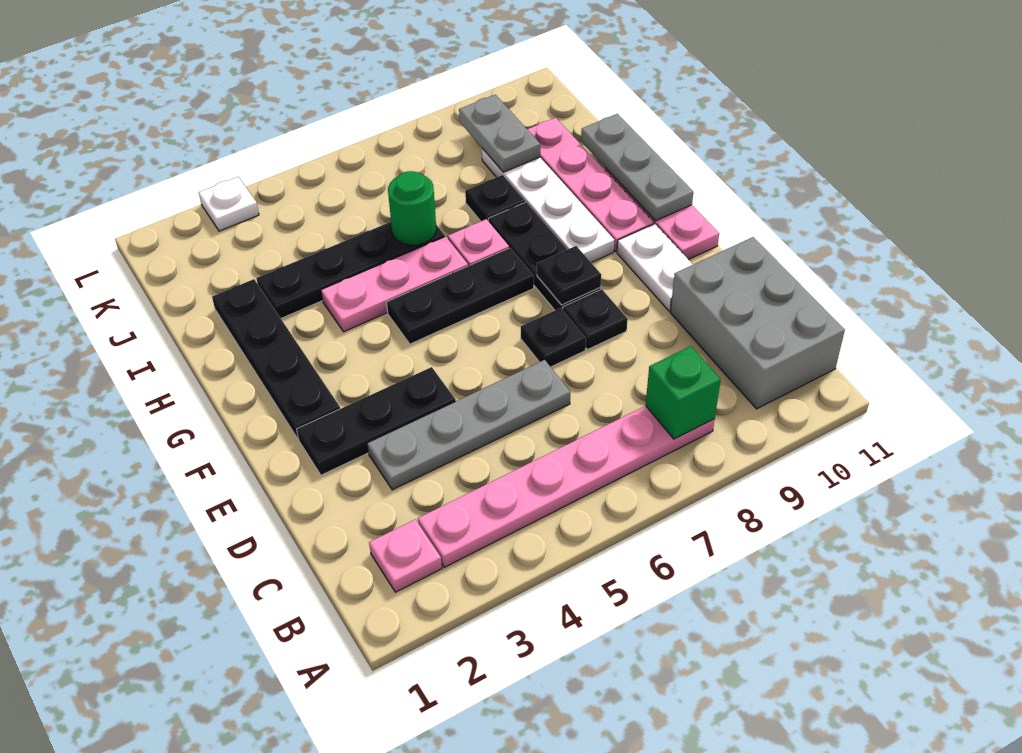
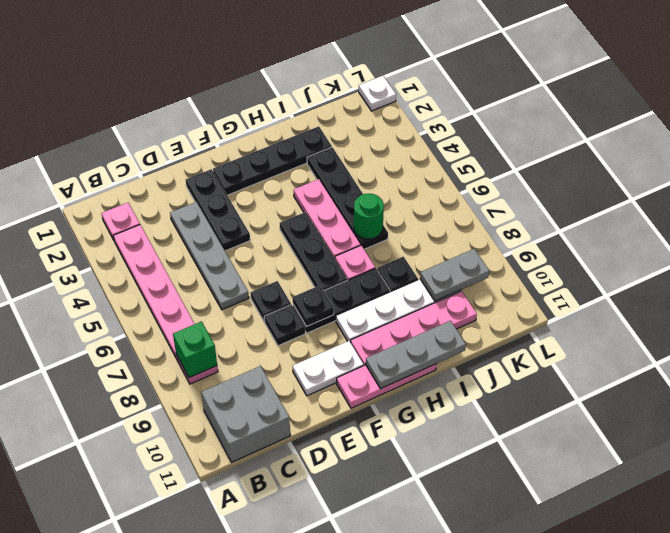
grey 2x3 brick [670,237,845,409] -> grey 2x2 brick [201,366,290,463]
white 1x1 plate [199,177,259,231] -> white 1x1 plate moved to [359,76,396,111]

